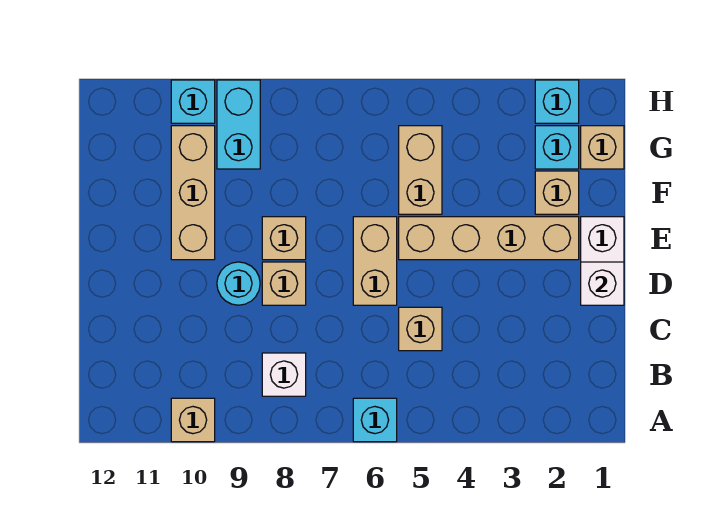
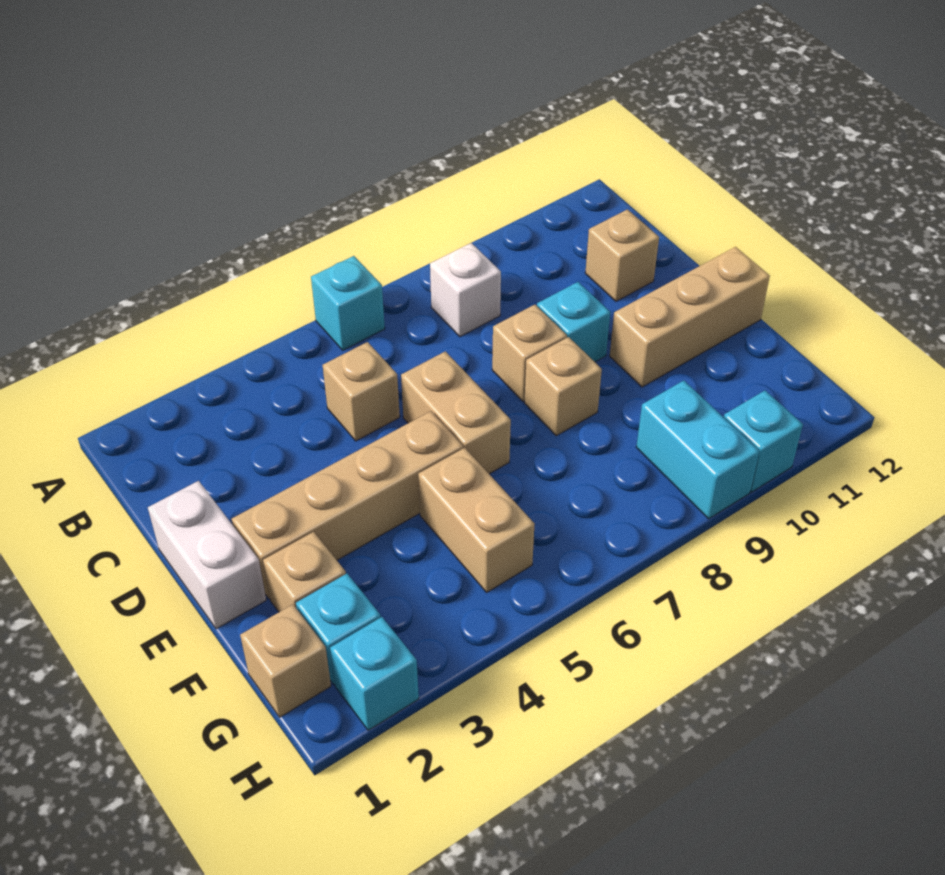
tan 1x1 brick [171,398,215,442] -> tan 1x1 brick moved to [585,209,659,301]
white 1x1 brick [581,262,624,305] -> none
cyan 1x1 round brick [217,262,260,305] -> cyan 1x1 brick [537,282,610,362]
tan 1x3 brick [171,126,215,260] -> tan 1x3 brick turned to [610,247,770,387]

